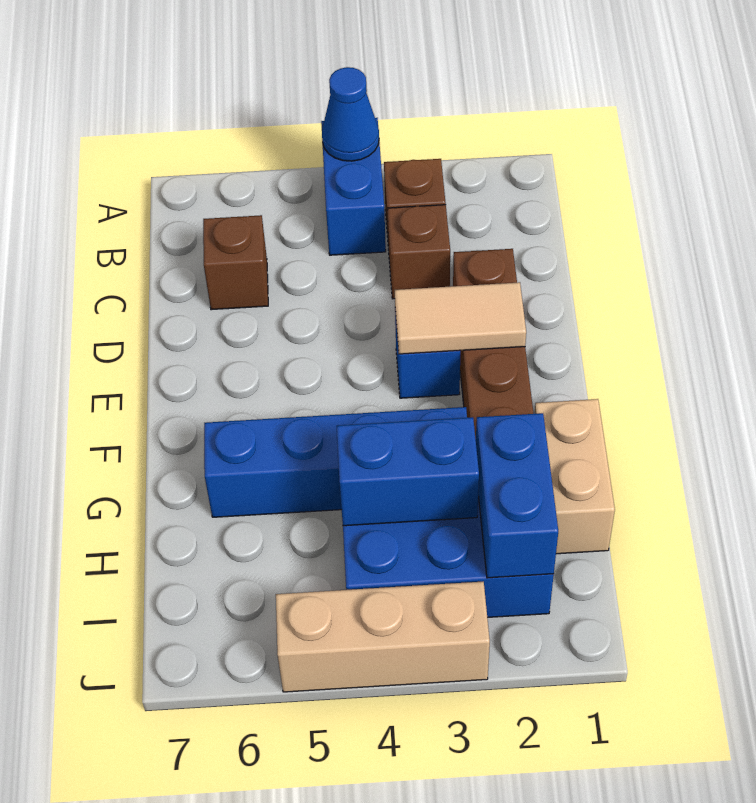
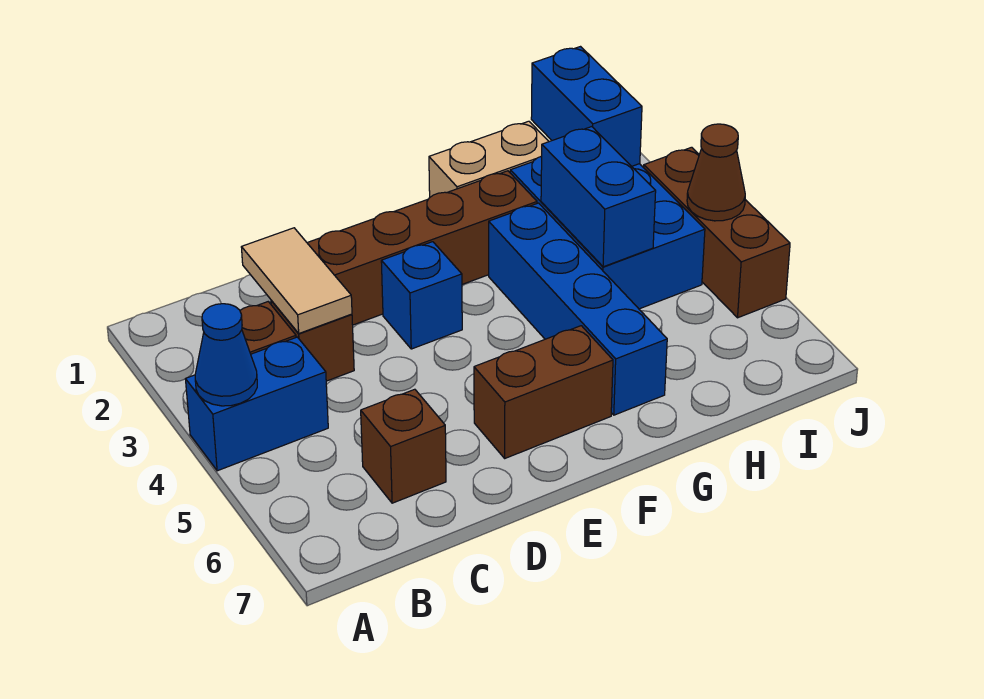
tan 1x2 tile [395,282,526,354] -> tan 1x2 tile moved to [241,228,352,333]
none -> brown 1x2 brick [474,326,613,458]
blue 1x2 brick [476,413,558,578] -> blue 1x2 brick turned to [531,47,642,166]
tan 1x3 brick [276,582,490,692] -> brown 1x3 brick [644,147,790,318]
none -> brown 1x1 cone [687,124,745,221]

